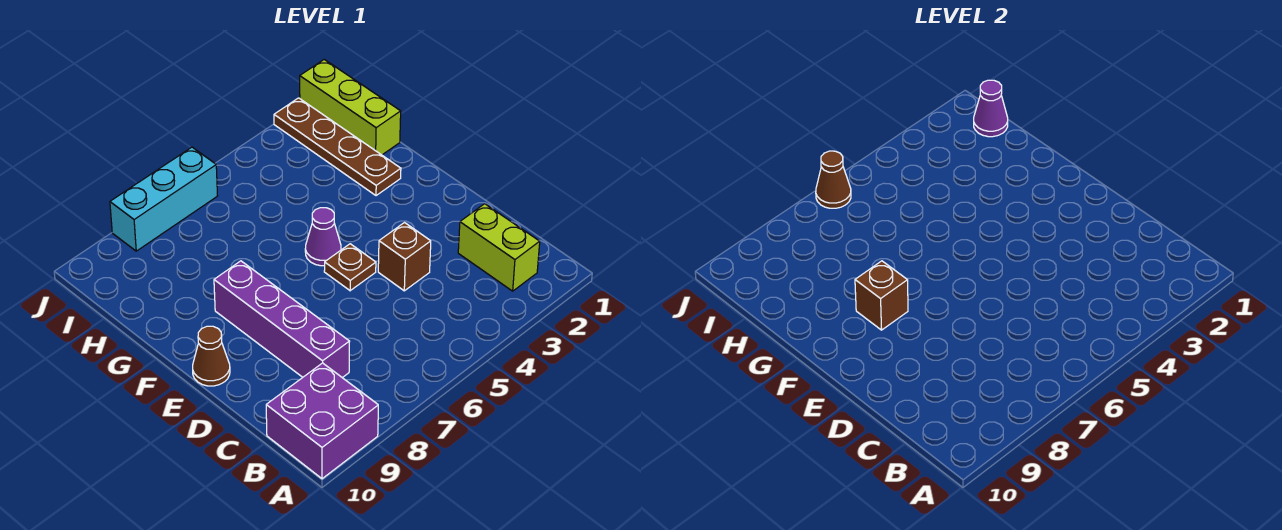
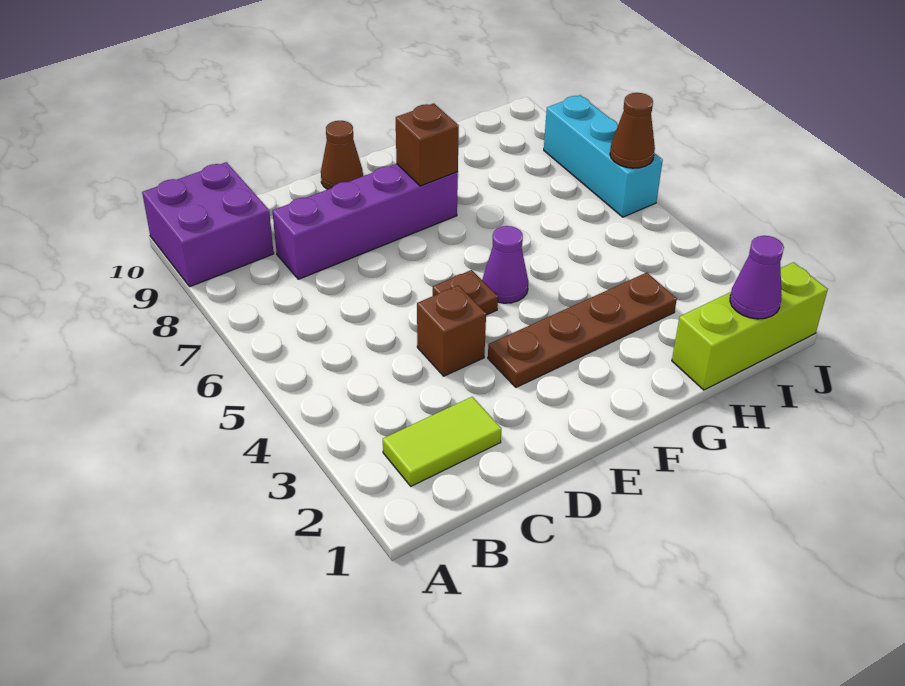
lime 1x2 brick [458,204,540,291] -> lime 1x2 tile [383,397,501,486]
brown 1x4 plate [274,98,401,196] -> brown 1x4 plate moved to [488,273,677,387]

